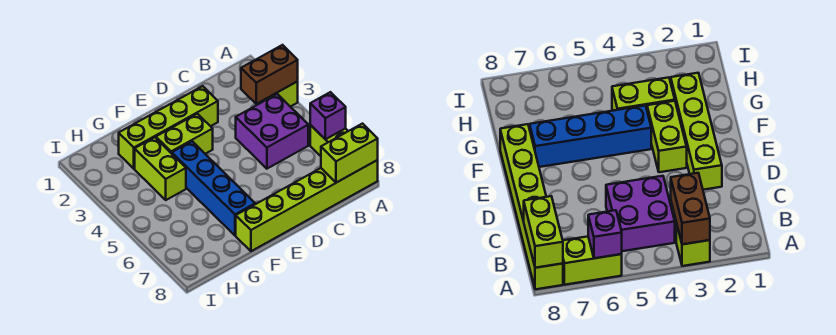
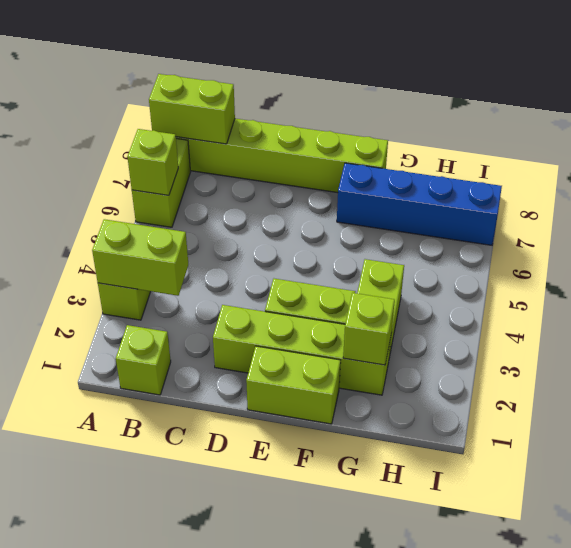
brown 1x2 brick [241,45,298,104] -> lime 1x2 brick [92,219,188,296]
purple 1x1 brick [310,92,346,139] -> lime 1x1 brick [127,129,178,195]
none -> lime 1x1 brick [116,325,171,395]
purple 2x2 brick [236,94,308,169] -> none
none -> lime 1x2 brick [246,346,341,424]
blue 1x4 brick [172,141,255,236] -> blue 1x4 brick turned to [337,163,502,245]
none -> lime 1x1 brick [343,293,395,365]

